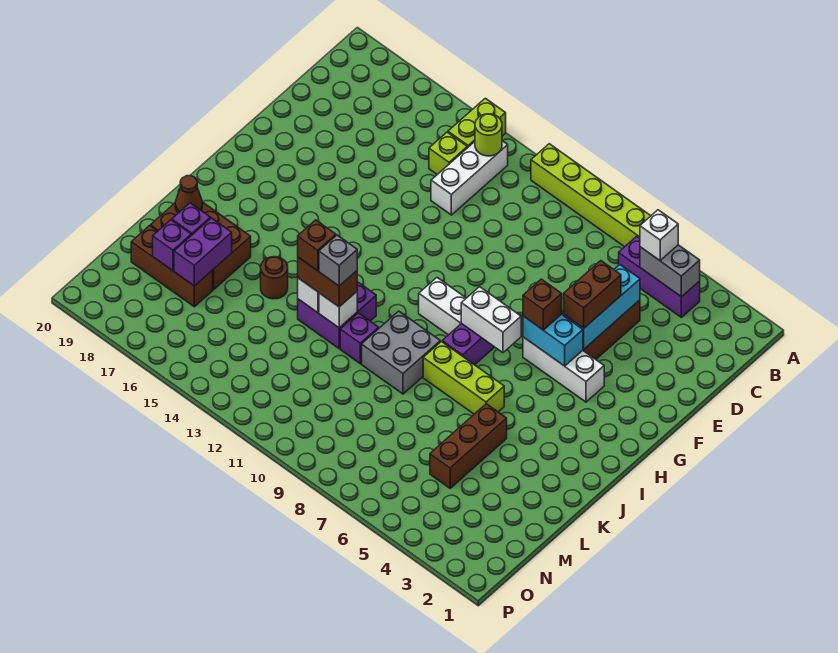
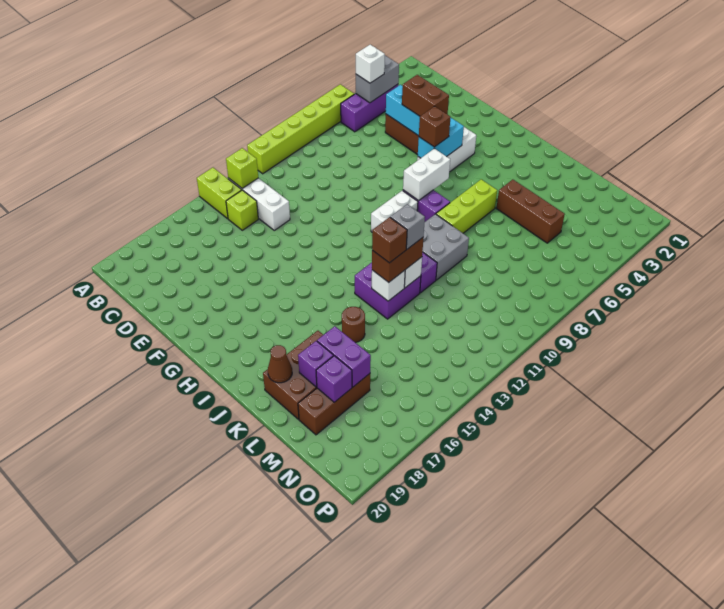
lime 1x1 round brick [475,114,502,156] -> lime 1x1 brick [226,148,258,189]

